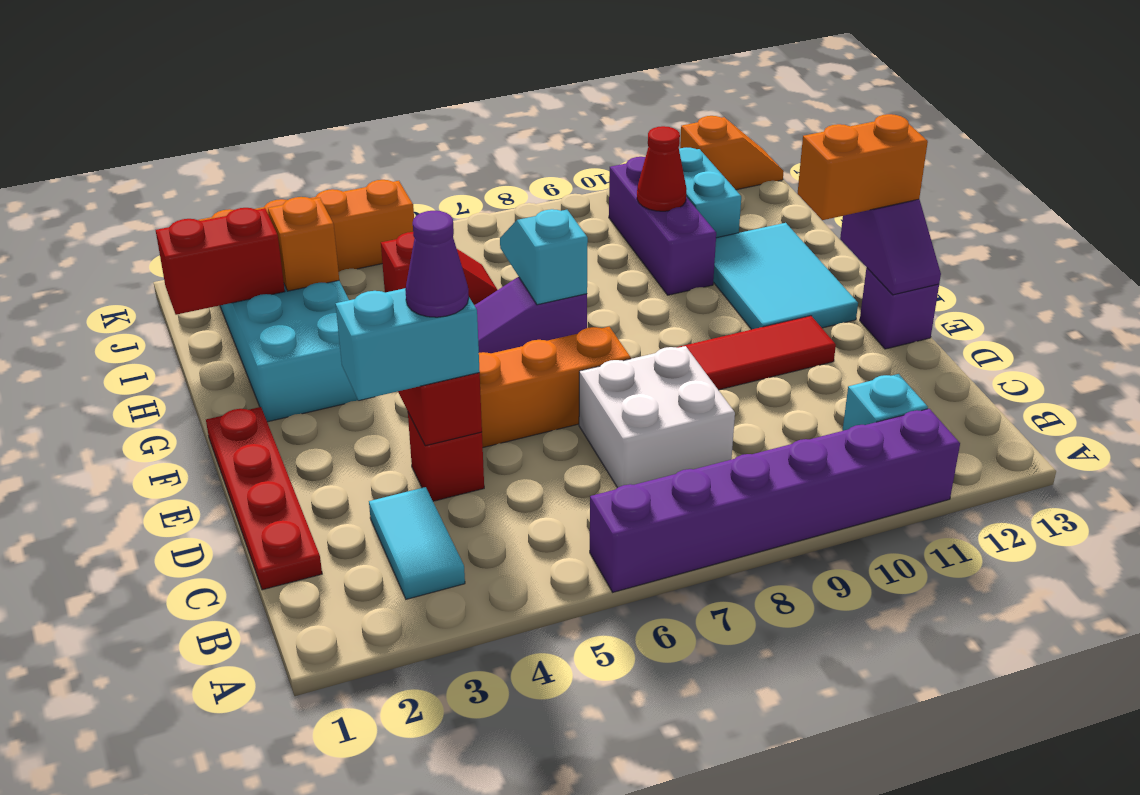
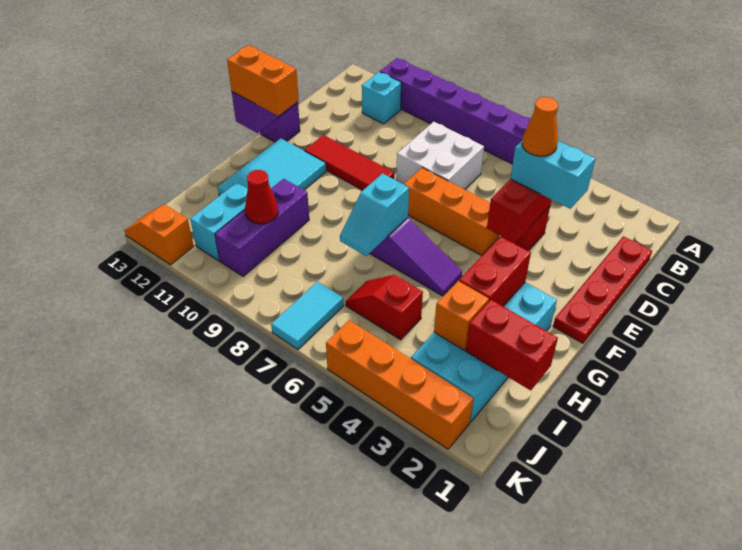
cyan 1x2 tile [369,487,465,599] -> cyan 1x2 tile moved to [271,282,343,349]
purple 1x1 cone [405,211,469,317] -> orange 1x1 cone [522,97,558,156]
none -> red 1x2 brick [459,236,531,306]

